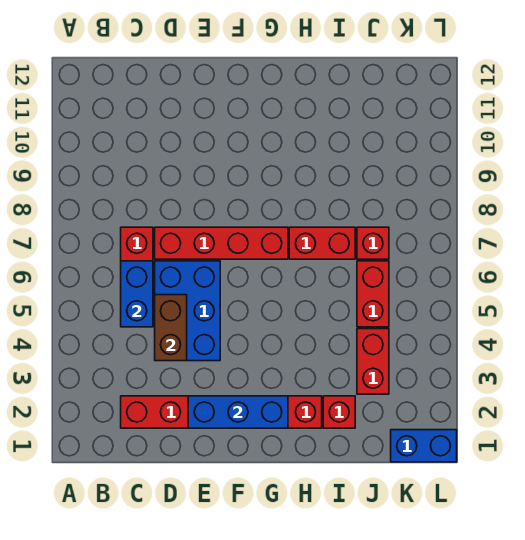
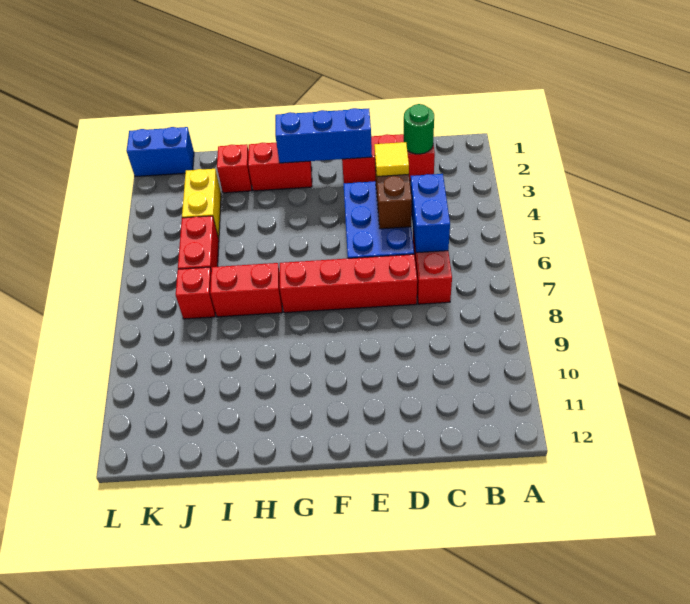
none -> green 1x1 round brick [404,104,434,154]
none -> yellow 1x1 tile [374,142,409,176]
red 1x2 brick [357,329,389,394] -> yellow 1x2 brick [182,169,221,239]

